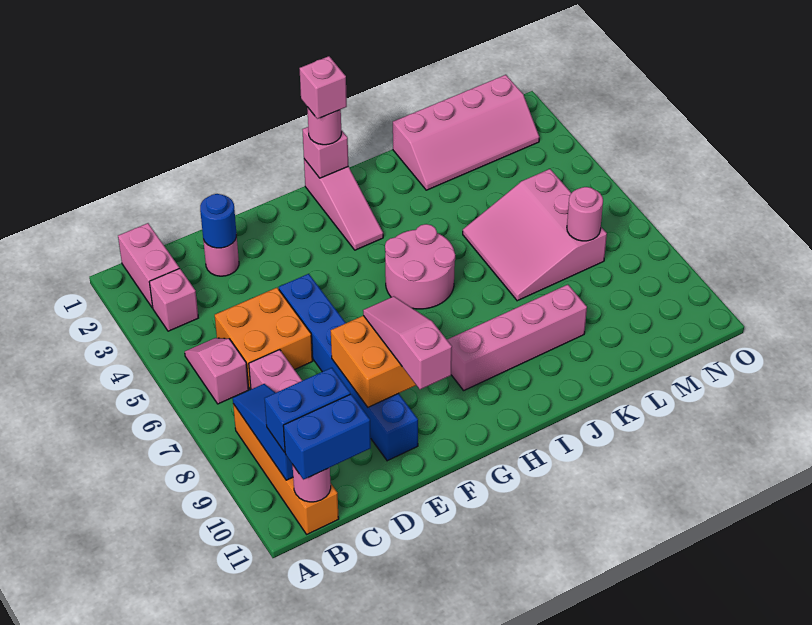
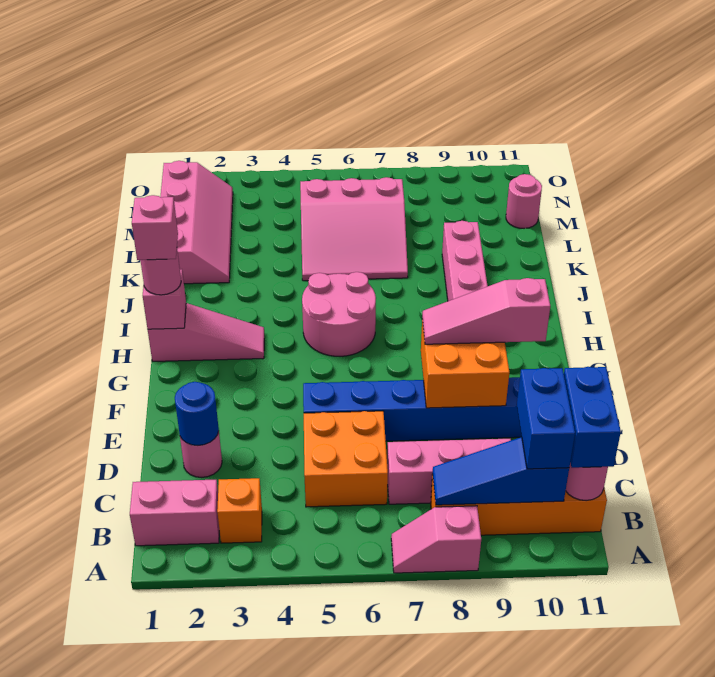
pink 1x1 brick [149,268,198,331] -> orange 1x1 brick [217,478,262,543]
pink 1x2 slope [185,338,249,404] -> pink 1x2 slope moved to [391,506,481,573]
pink 1x1 round brick [567,187,603,241] -> pink 1x1 round brick moved to [506,174,542,229]

